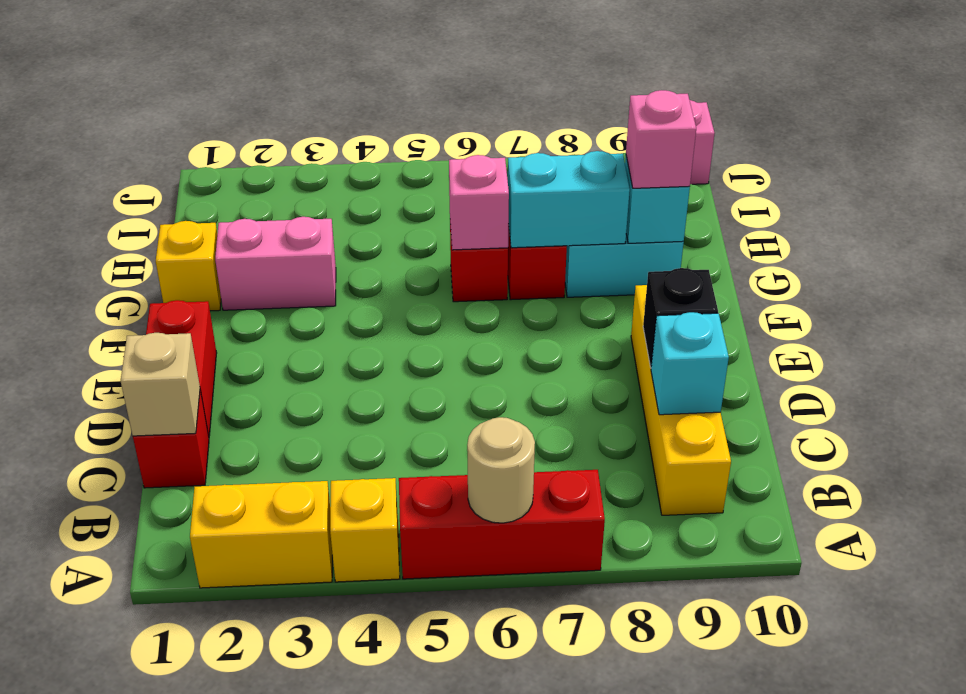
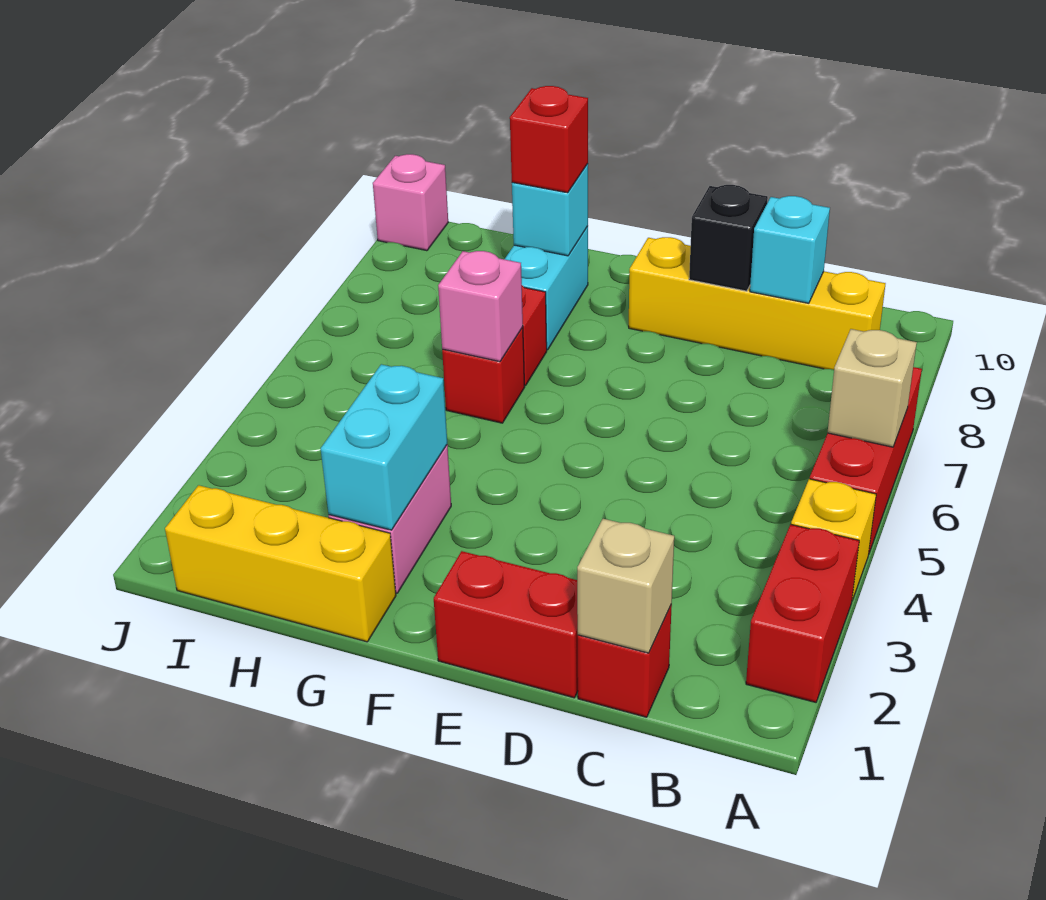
yellow 1x2 brick [190,481,332,588] -> red 1x2 brick [746,524,859,702]
tan 1x1 round brick [467,417,535,523] -> tan 1x1 brick [828,329,917,447]
yellow 1x1 brick [156,221,221,311] -> yellow 1x3 brick [165,485,396,642]
cyan 1x2 brick [508,151,630,248] -> cyan 1x2 brick moved to [321,364,447,530]
pink 1x1 brick [626,90,696,188] -> red 1x1 brick [510,86,588,193]

